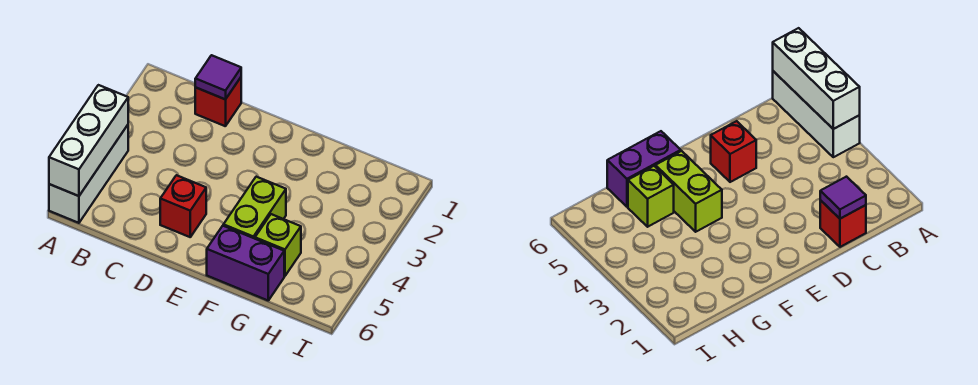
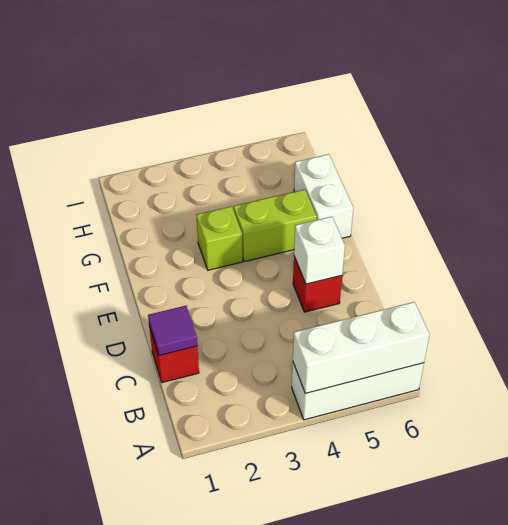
none -> white 1x1 brick [294,217,345,284]
purple 1x2 brick [207,226,284,300] -> white 1x2 brick [294,154,353,238]
lime 1x1 brick [255,214,301,276] -> lime 1x1 brick moved to [197,206,243,270]

